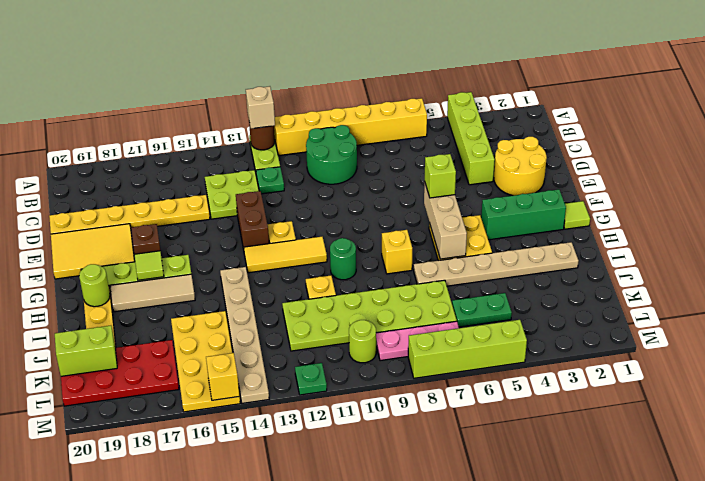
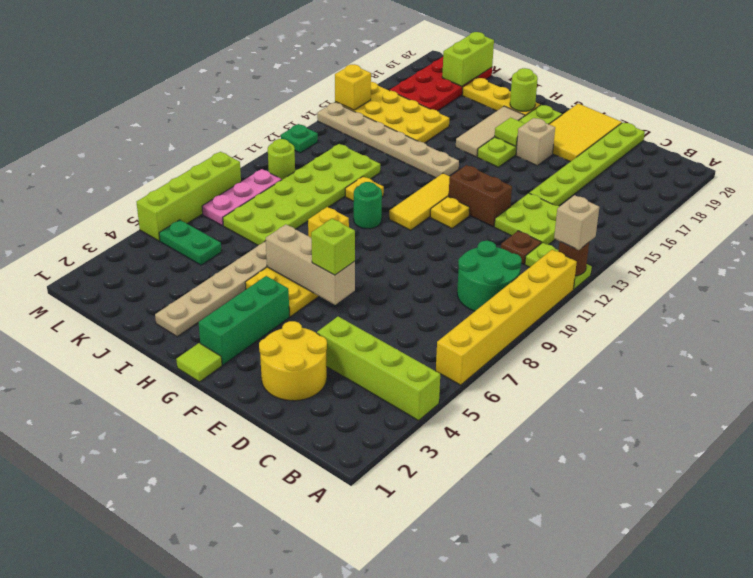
green 1x1 plate [256,167,284,194] -> brown 1x1 plate [501,231,541,264]
yellow 1x6 plate [49,195,210,234] -> lime 1x6 plate [529,122,645,206]
brown 1x1 brick [131,224,160,254] -> tan 1x1 brick [516,118,555,166]
green 1x2 plate [452,293,512,327] -> green 1x2 plate turned to [159,220,222,265]

